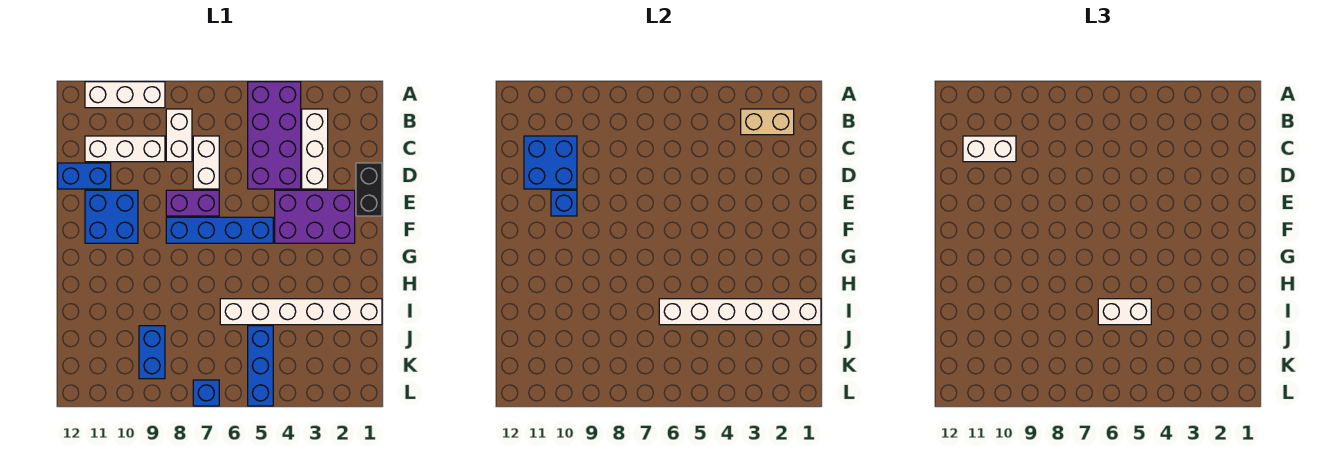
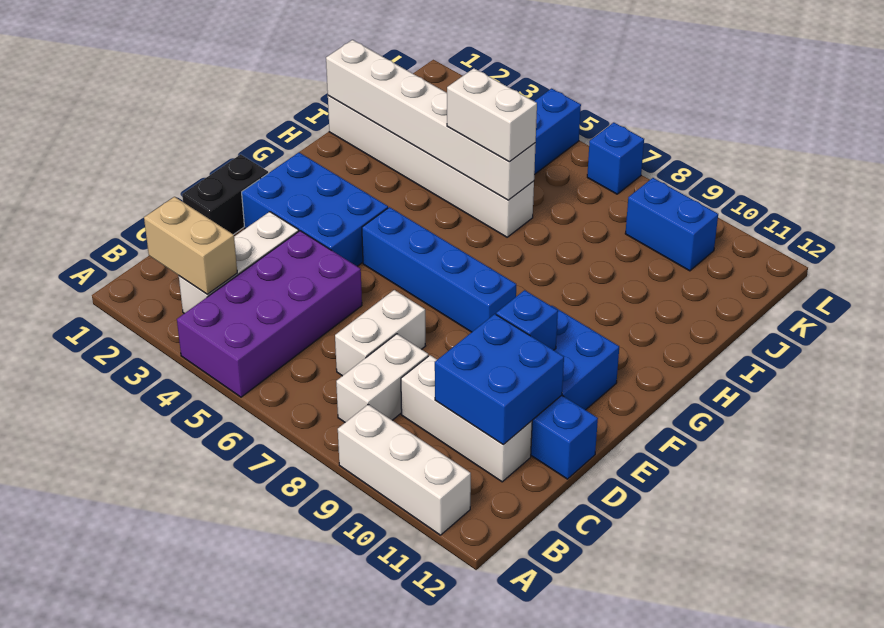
white 1x2 brick [963,136,1016,162] -> none
purple 2x3 brick [275,190,355,243] -> blue 2x3 brick [242,152,388,266]
purple 1x2 brick [166,190,219,216] -> none
blue 1x2 brick [139,326,165,379] -> blue 1x2 brick turned to [625,178,718,271]

